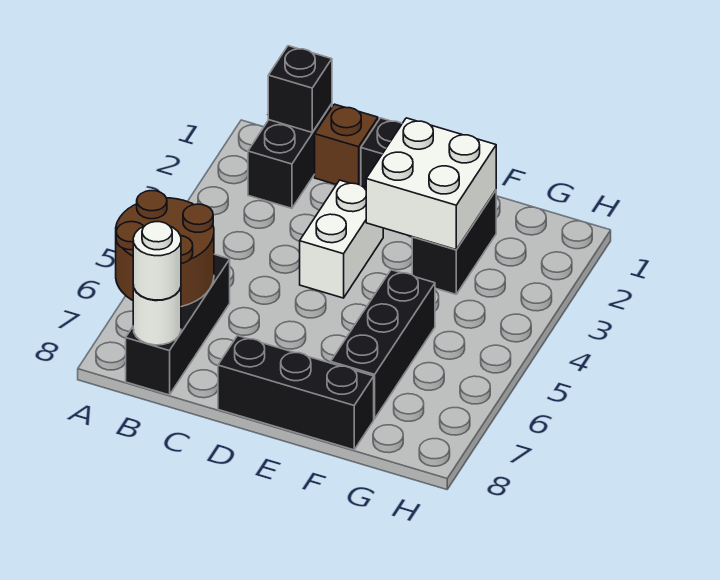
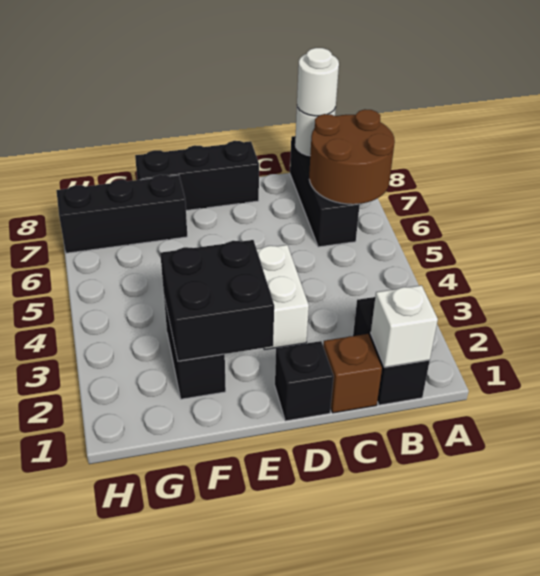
black 1x1 brick [268,46,332,132] -> white 1x1 brick [371,285,438,367]
white 2x2 brick [366,118,496,249] -> black 2x2 brick [160,240,274,361]
black 1x3 brick [331,270,435,419] -> black 1x3 brick turned to [56,175,187,253]

